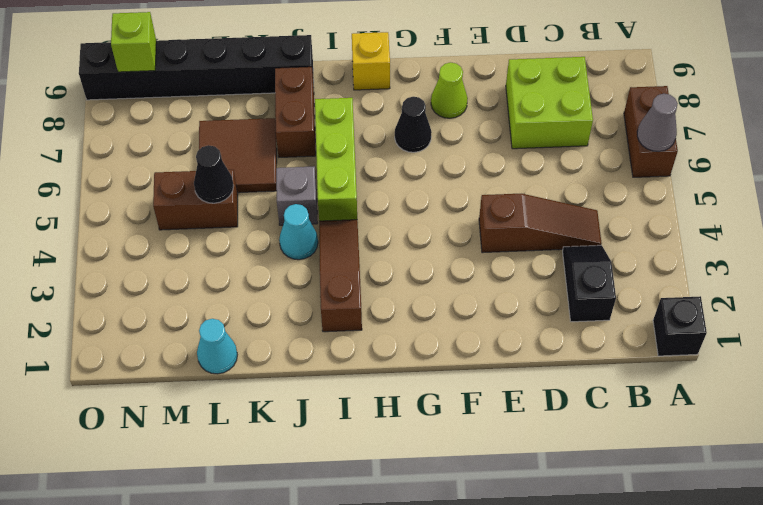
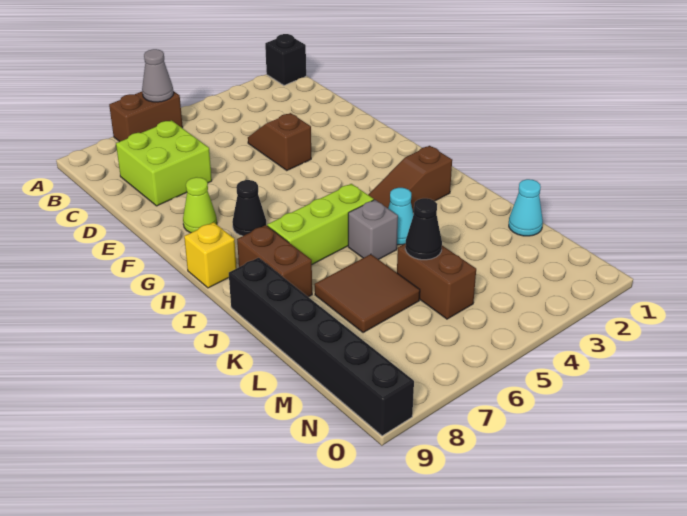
black 1x2 slope [563,245,616,322] -> none
brown 1x3 slope [479,194,602,253] -> brown 1x2 slope [248,113,311,170]
brown 1x2 brick [275,67,316,157] -> brown 1x2 brick turned to [237,225,312,297]
lime 1x1 brick [111,12,156,72] -> none

